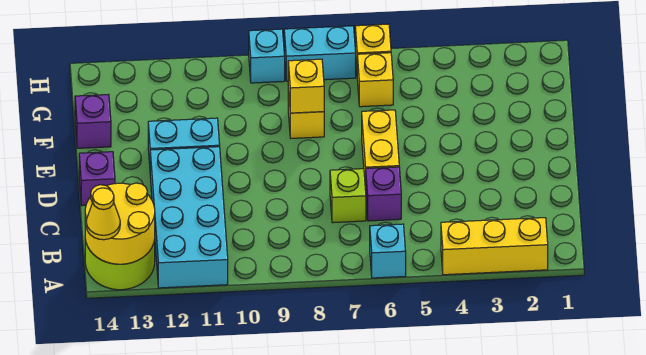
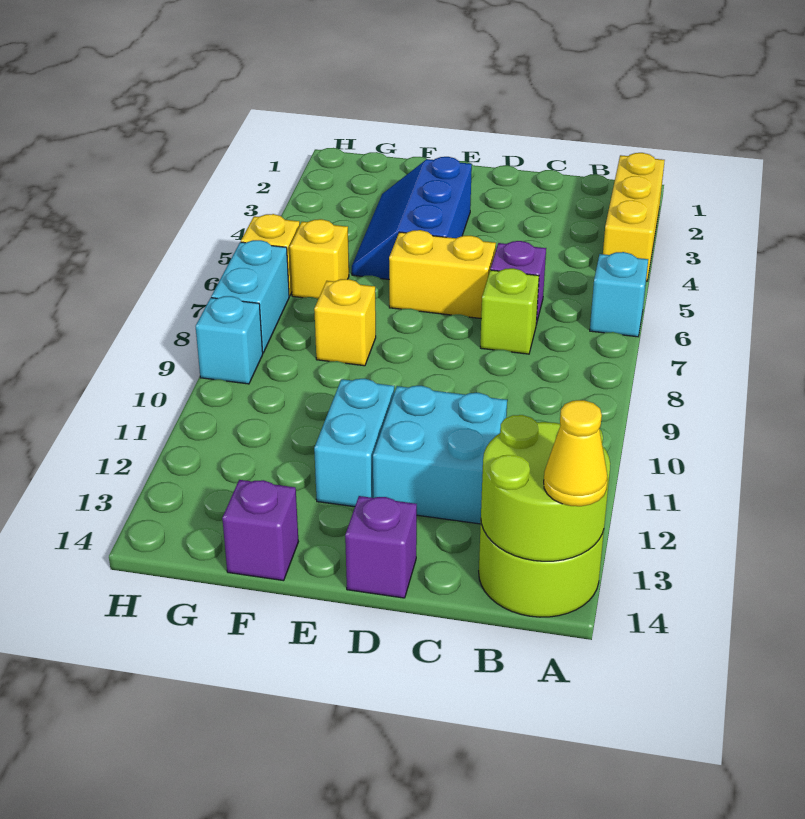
cyan 2x4 brick [150,147,228,288] -> cyan 2x2 brick [373,386,507,524]
yellow 2x2 round brick [85,183,155,264] -> lime 2x2 round brick [481,415,610,561]
none -> blue 2x3 slope [352,157,472,279]
yellow 1x1 brick [288,59,324,113] -> none

